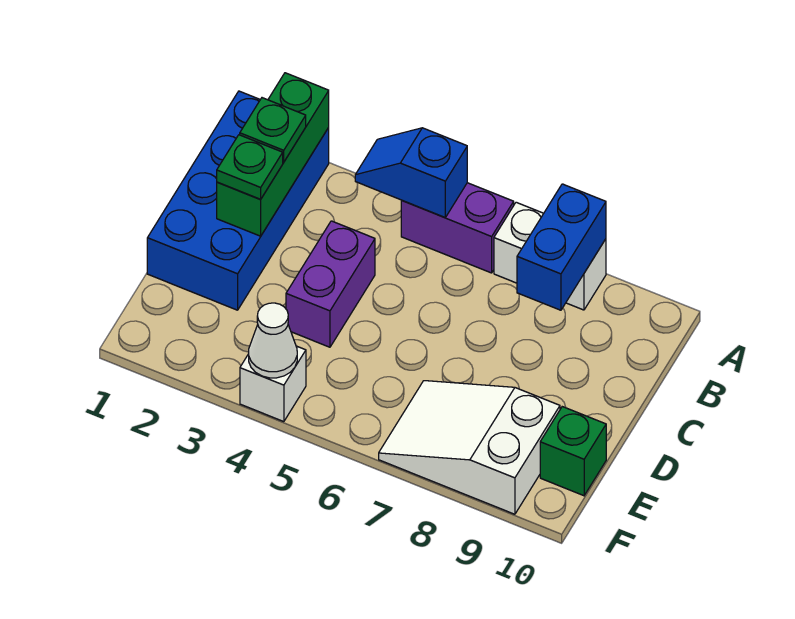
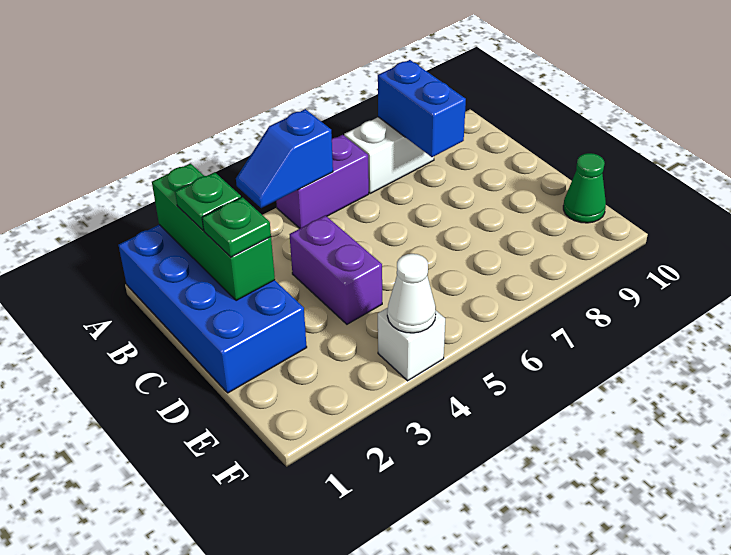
white 2x3 slope [379,381,560,514] -> none
green 1x1 brick [540,407,606,496] -> green 1x1 cone [563,153,606,223]

